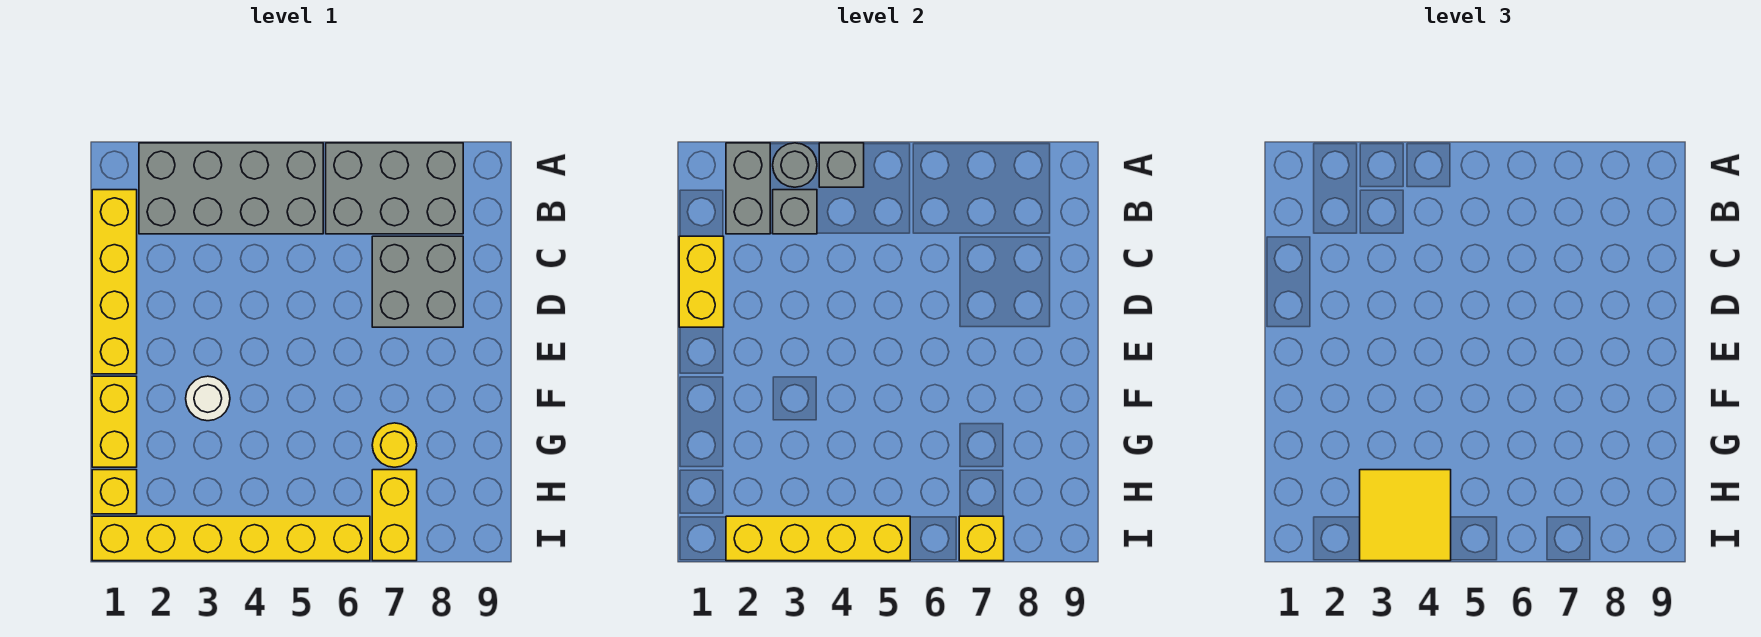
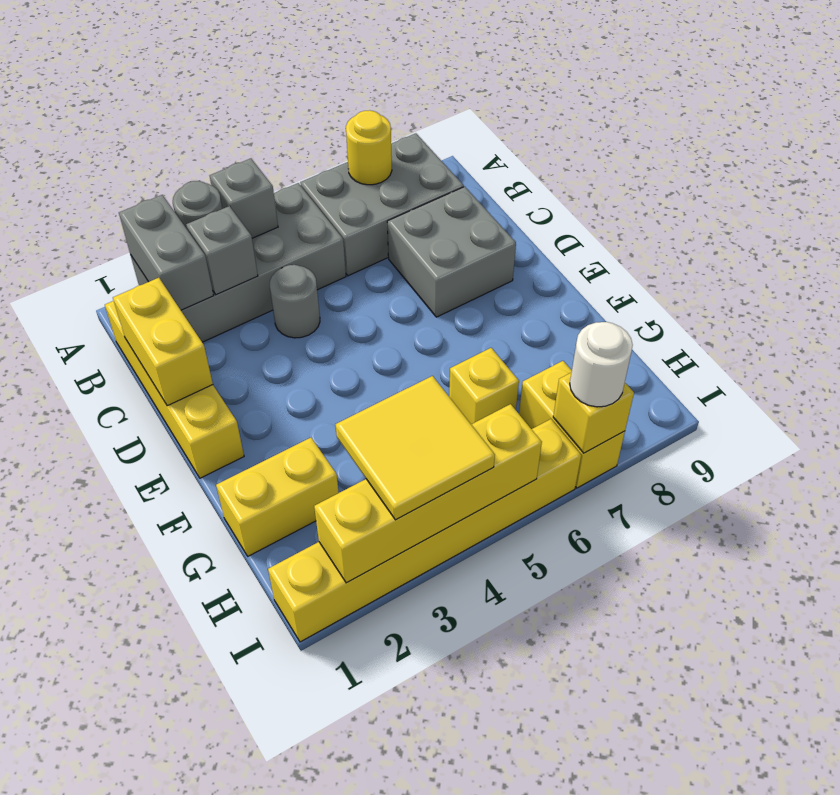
none -> grey 1x1 round brick [270,265,320,338]
yellow 1x2 brick [92,376,137,467] -> yellow 1x2 brick turned to [216,437,339,556]
white 1x1 round brick [186,376,230,421] -> white 1x1 round brick moved to [570,322,633,407]
yellow 1x1 round brick [372,423,417,467] -> yellow 1x1 round brick moved to [346,110,392,185]
yellow 1x1 brick [92,470,137,514] -> yellow 1x1 brick moved to [449,348,519,424]

